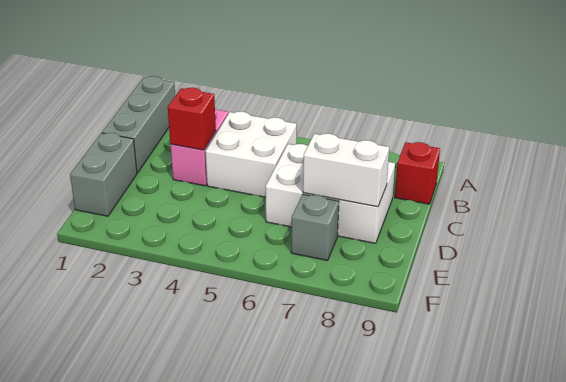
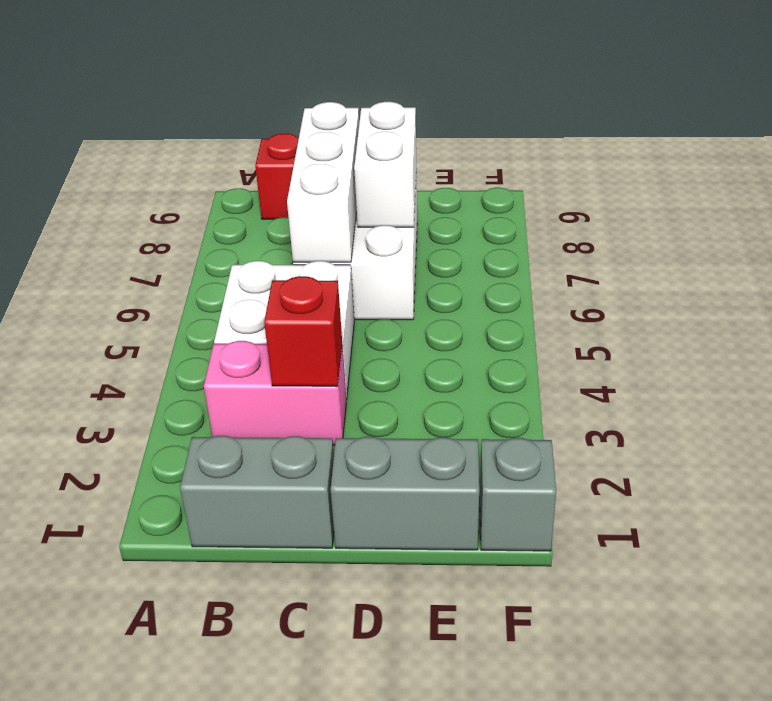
grey 1x3 brick [102,76,175,173] -> grey 1x2 brick [180,436,334,548]
none -> white 1x3 brick [287,102,359,262]
grey 1x1 brick [291,194,339,260] -> grey 1x1 brick moved to [480,438,556,551]

